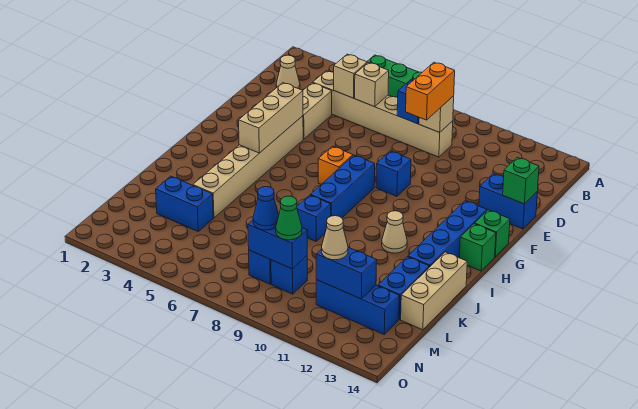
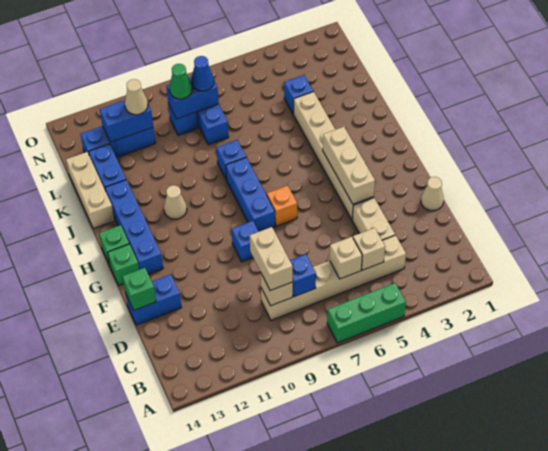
tan 1x1 cone [276,55,300,89] -> tan 1x1 cone moved to [421,177,444,211]
orange 1x2 brick [406,62,455,120] -> tan 1x2 brick [250,227,293,290]
blue 1x2 brick [156,176,213,231] -> blue 1x1 brick [284,75,313,114]

